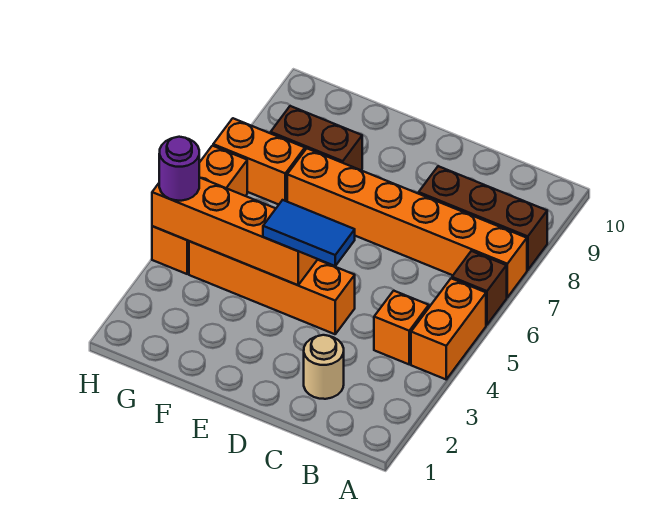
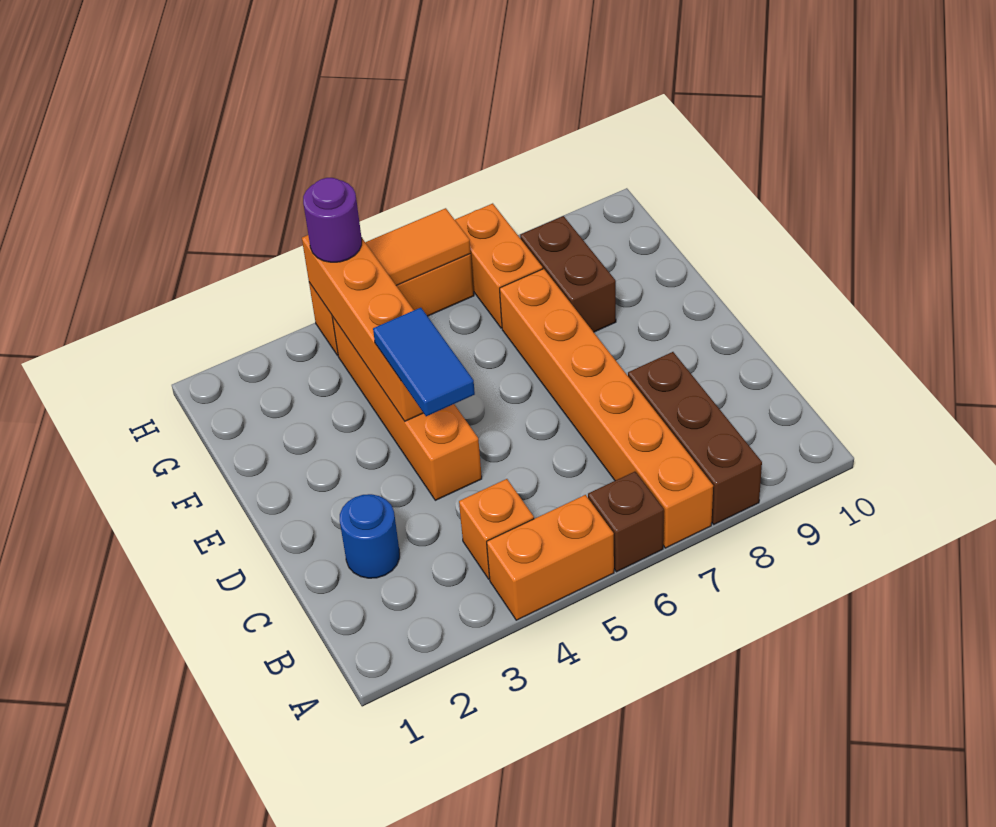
tan 1x1 round brick [304,335,344,399] -> blue 1x1 round brick [340,494,400,578]
none -> orange 1x2 tile [365,208,471,286]

